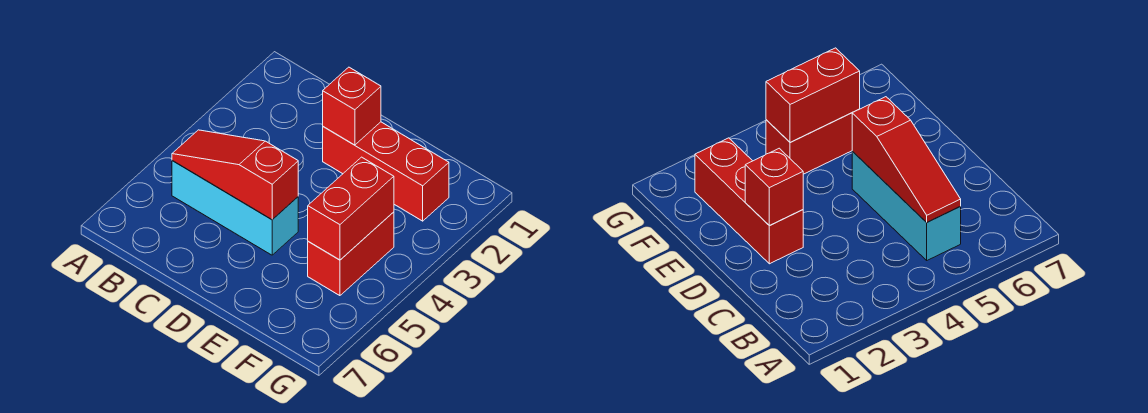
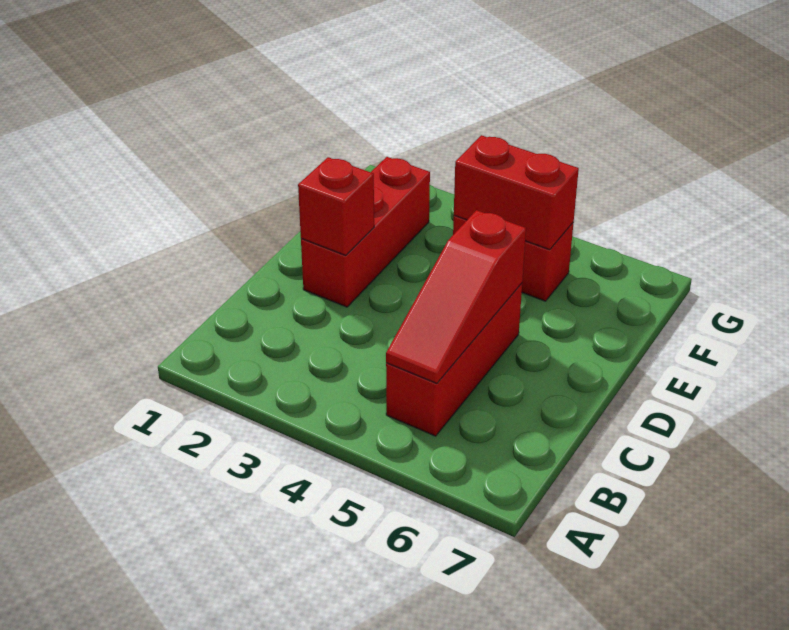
cyan 1x3 brick [172,161,298,255] -> red 1x3 brick [386,283,522,436]

